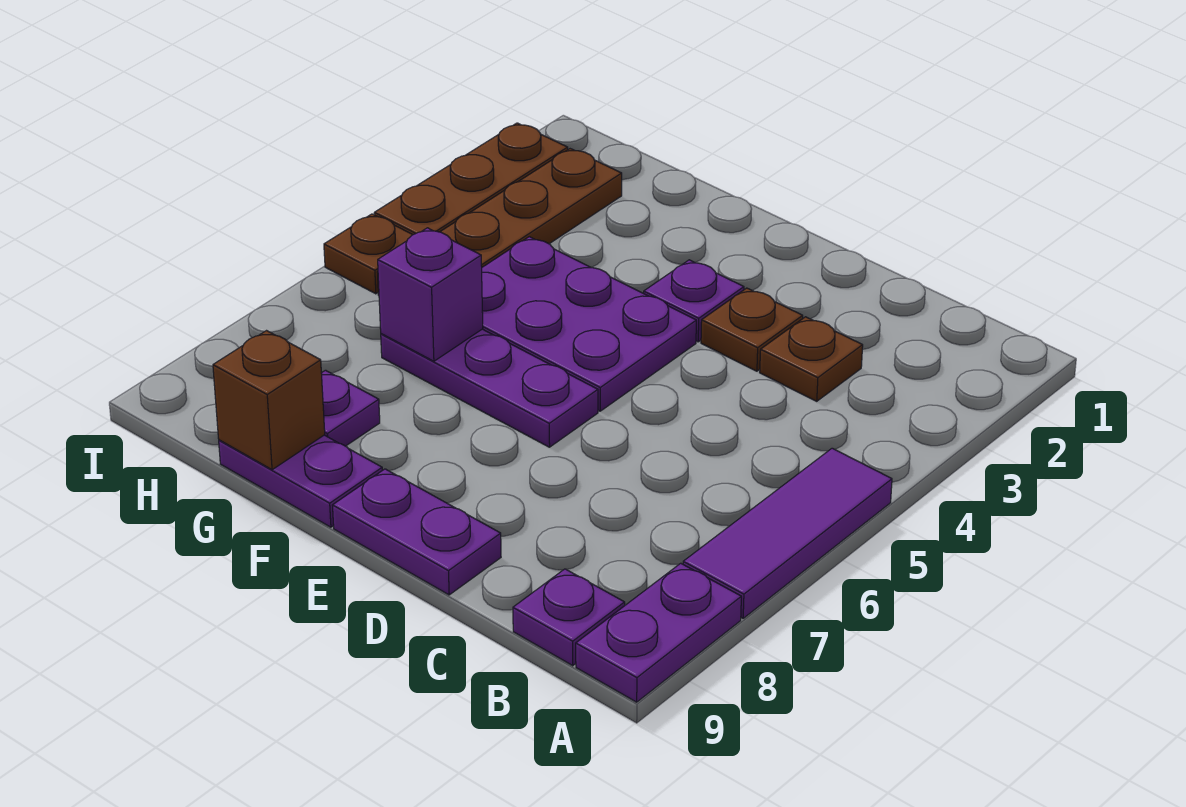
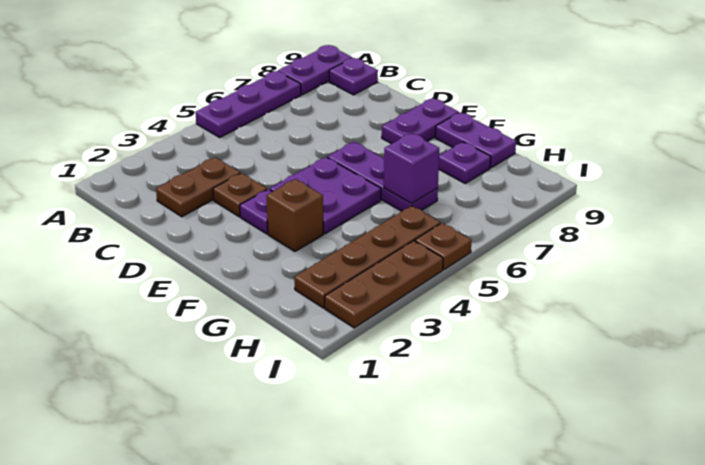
purple 1x3 tile [683,448,892,618] -> purple 1x3 plate [195,71,301,137]
brown 1x1 plate [760,317,863,401] -> brown 1x2 plate [156,157,240,217]
purple 1x2 plate [333,469,501,595] -> purple 1x2 plate turned to [382,98,459,144]
purple 2x3 plate [482,237,696,411] -> purple 2x2 plate [270,157,381,234]
brown 1x1 brick [213,331,325,470] -> brown 1x1 brick moved to [266,179,323,251]

